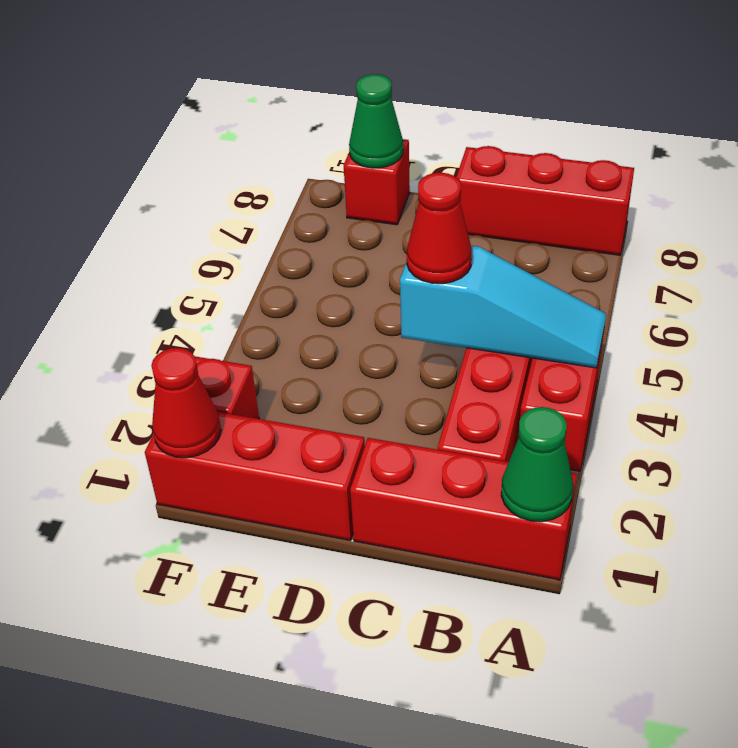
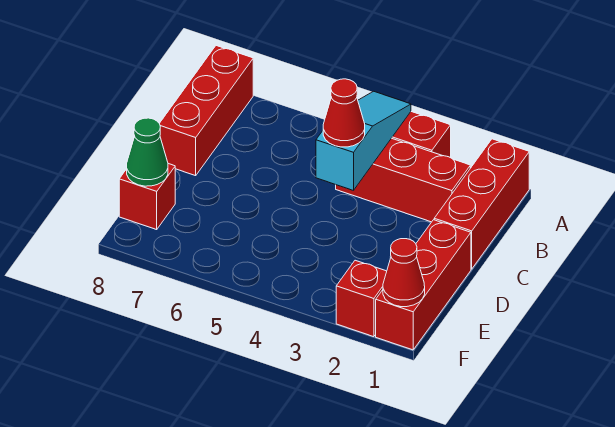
green 1x1 cone [501,407,573,522] -> none

